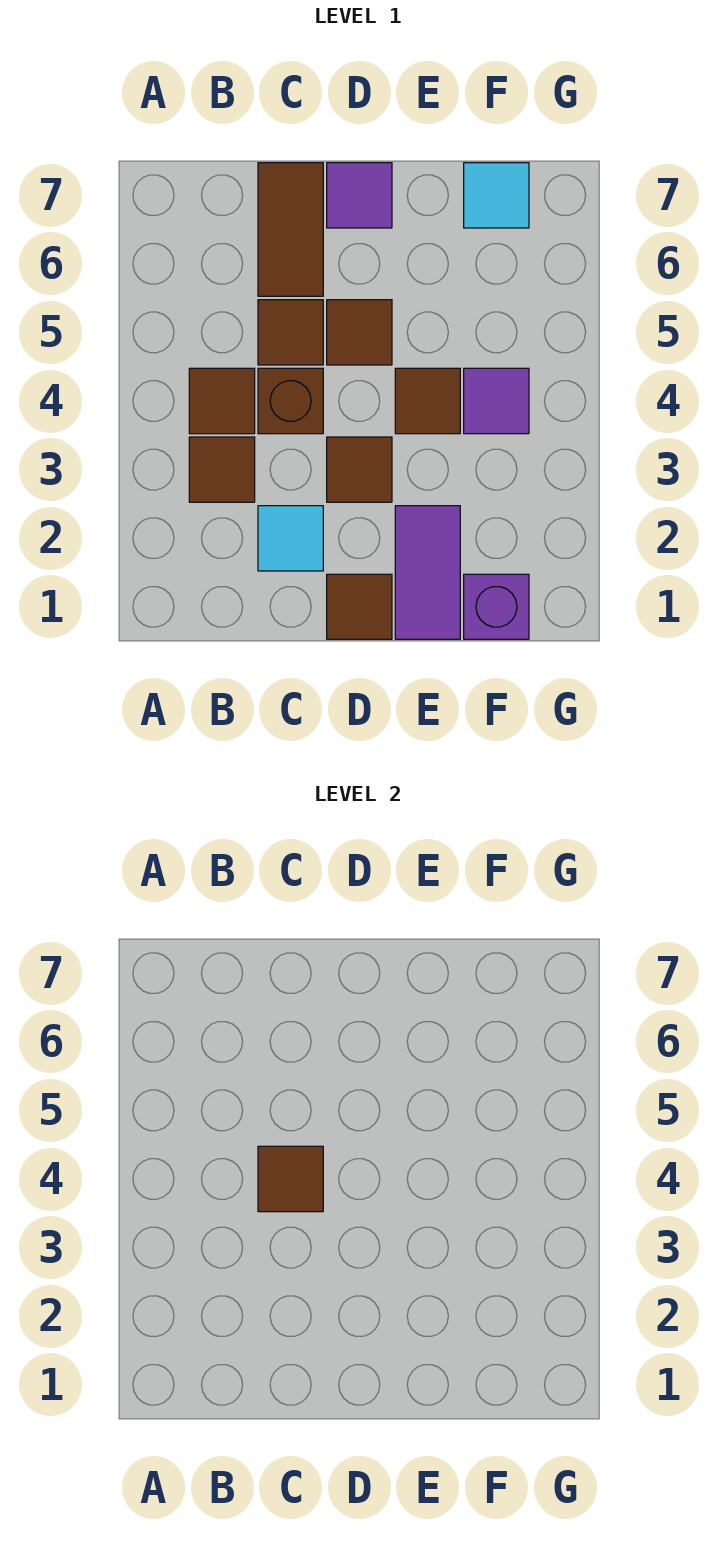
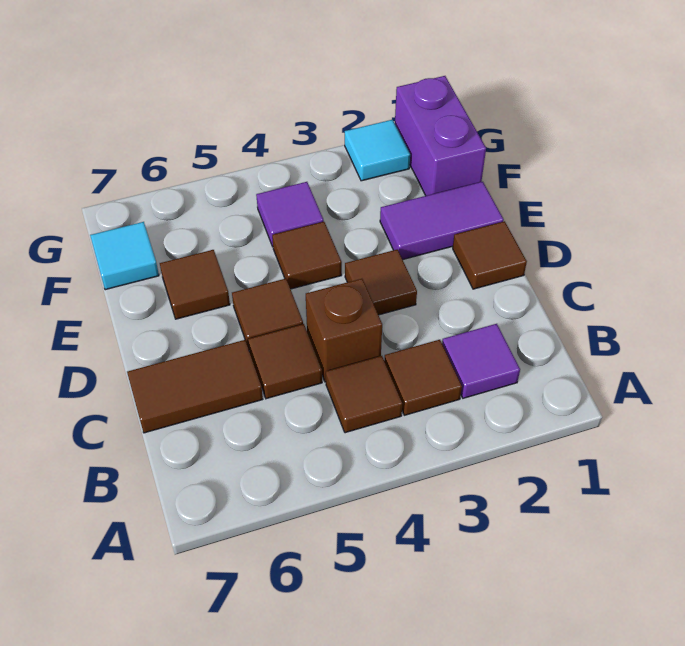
cyan 1x1 tile [258,506,323,571] -> cyan 1x1 tile moved to [345,120,410,181]
brown 1x1 tile [258,1146,323,1212] -> brown 1x1 tile moved to [160,250,230,319]
purple 1x1 tile [327,163,392,228] -> purple 1x1 tile moved to [442,324,520,398]
purple 1x1 brick [464,574,529,639] -> purple 1x2 brick [395,76,486,196]

